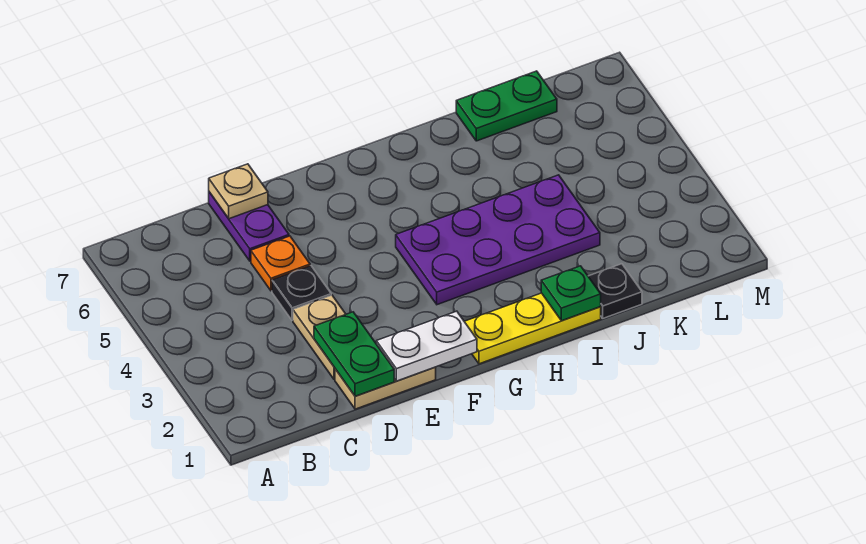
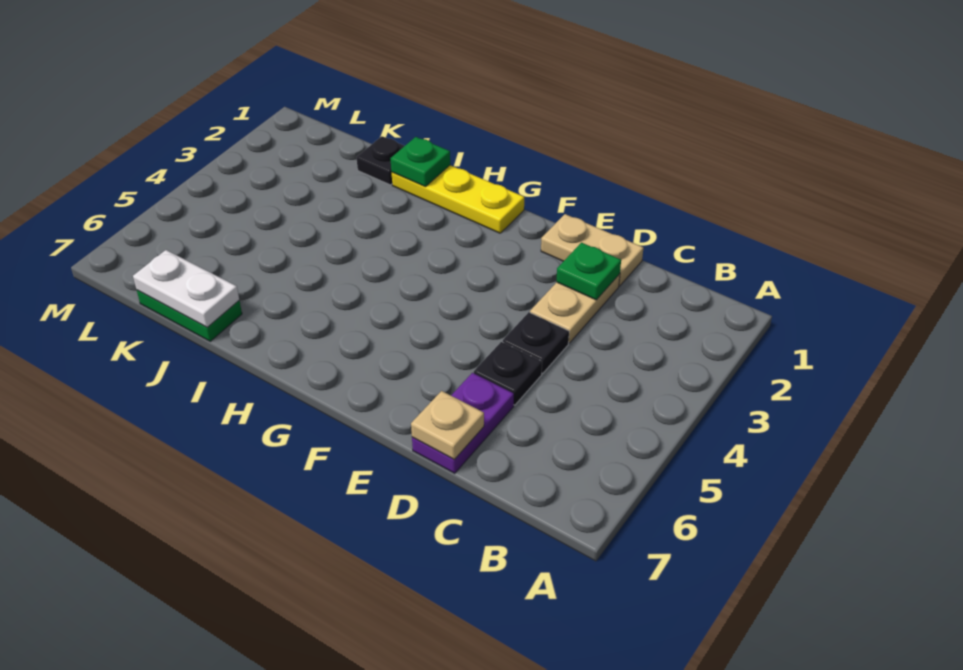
green 1x2 plate [314,312,394,396] -> green 1x1 plate [556,243,621,300]
orange 1x1 plate [251,236,310,291] -> black 1x1 plate [474,342,542,405]
white 1x2 plate [376,311,477,381] -> white 1x2 plate moved to [133,250,239,327]
purple 2x4 plate [396,175,600,305] -> none

